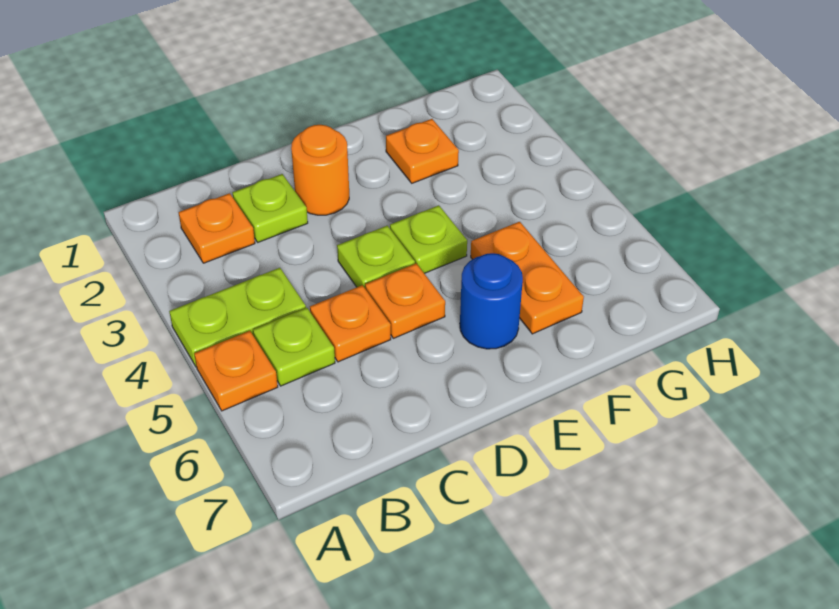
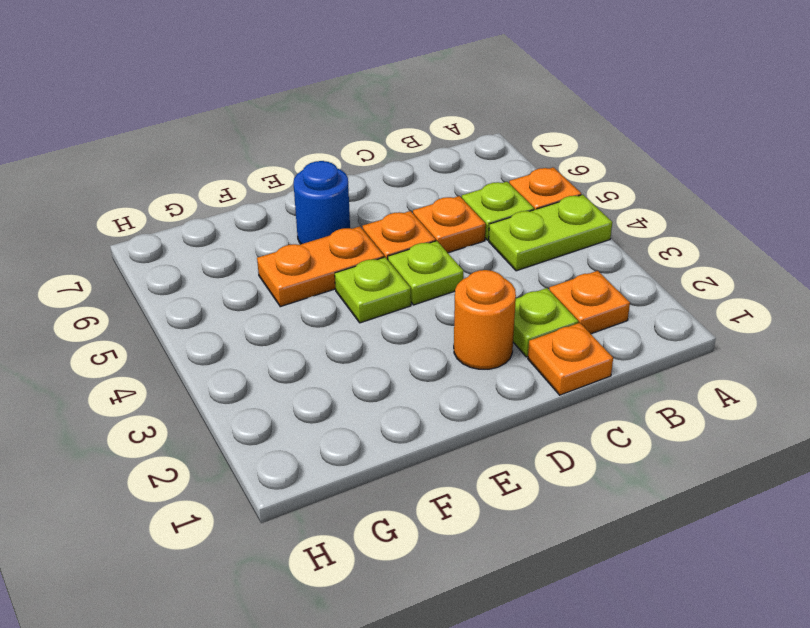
orange 1x1 plate [386,119,459,183] -> orange 1x1 plate moved to [528,323,613,395]
orange 1x2 plate [471,222,584,334] -> orange 1x2 plate turned to [257,226,384,307]

